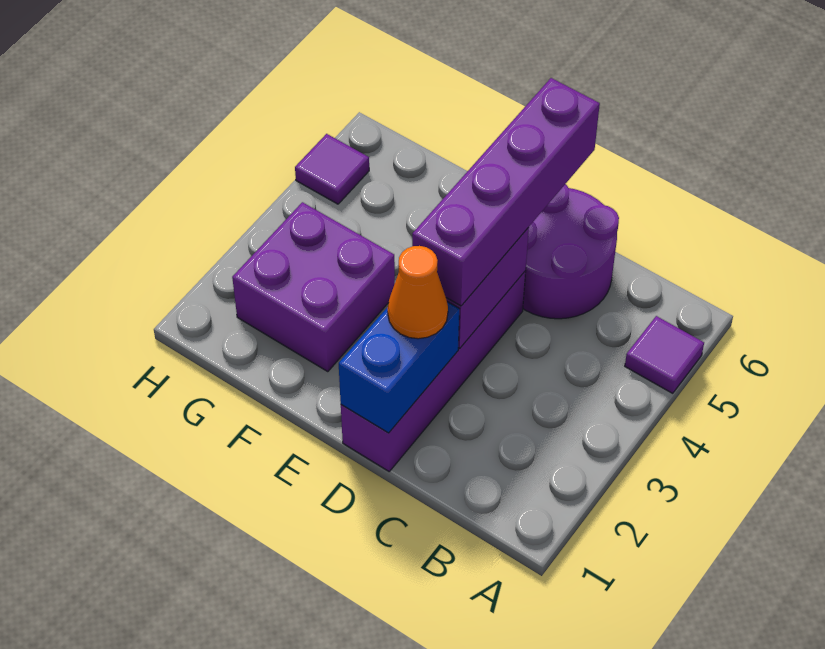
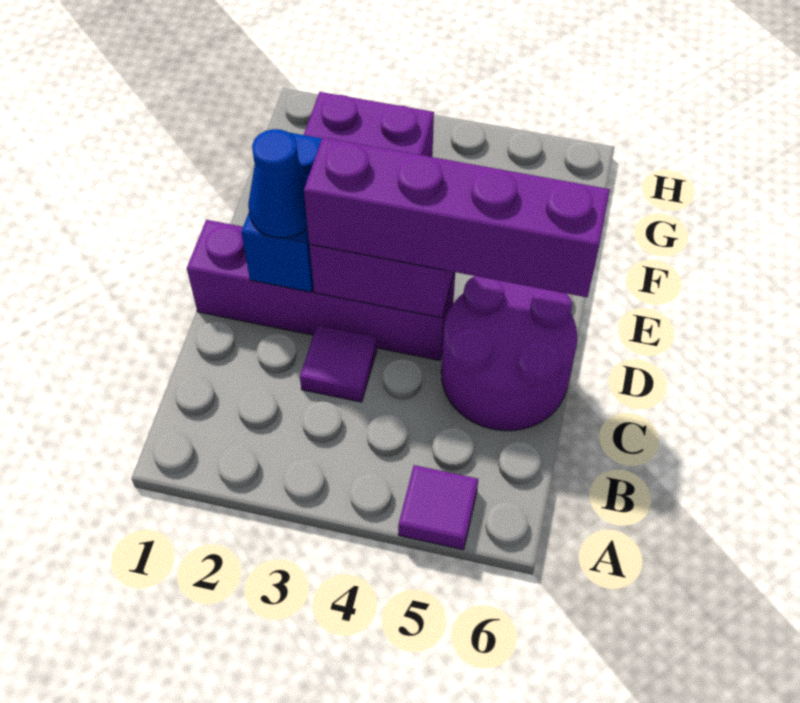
blue 1x2 brick [339,302,459,433] -> blue 1x2 brick turned to [241,133,322,292]
orange 1x1 cone [388,246,448,339] -> blue 1x1 cone [248,129,308,238]
purple 1x1 tile [295,134,369,204] -> purple 1x1 tile moved to [300,325,377,402]

